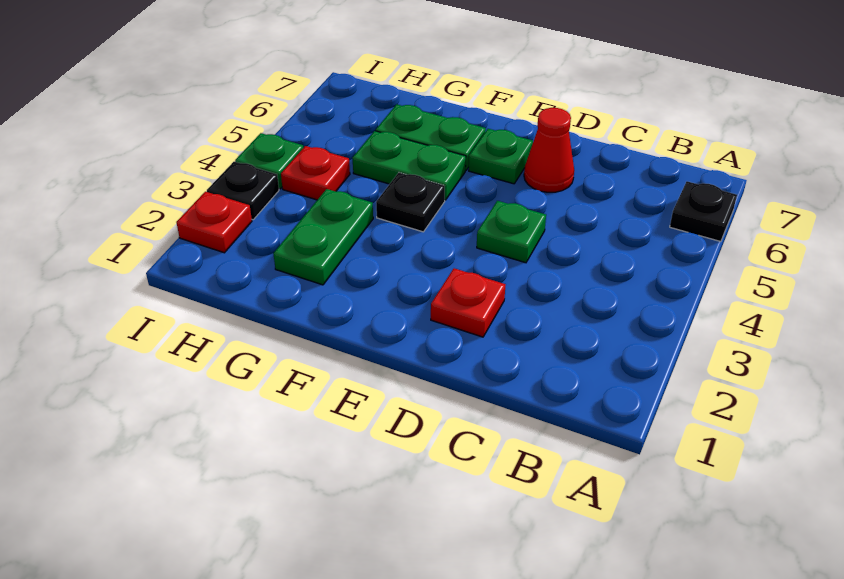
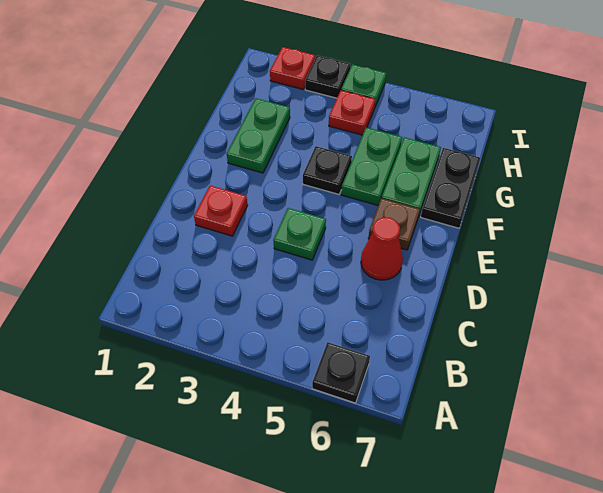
green 1x1 plate [469,129,533,184] -> brown 1x1 plate [368,198,420,250]
none -> black 1x2 plate [421,148,480,228]
green 1x2 plate [273,189,373,285] -> green 1x2 plate turned to [227,98,290,173]

